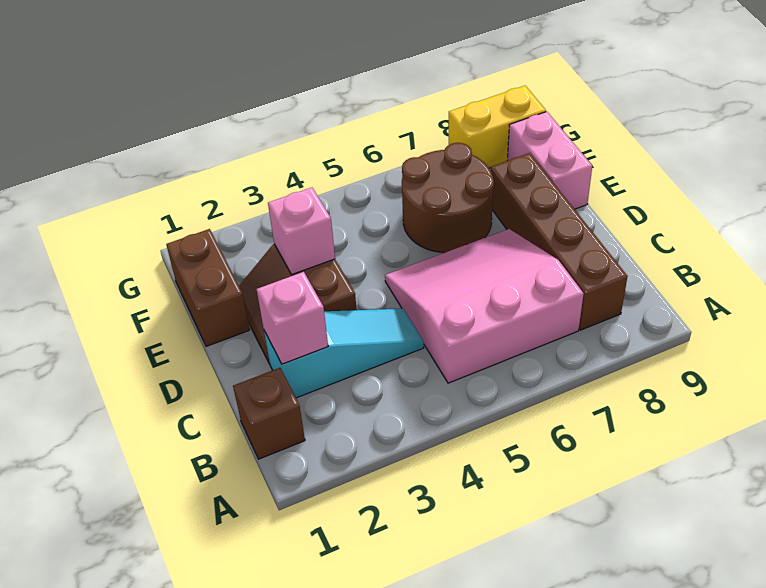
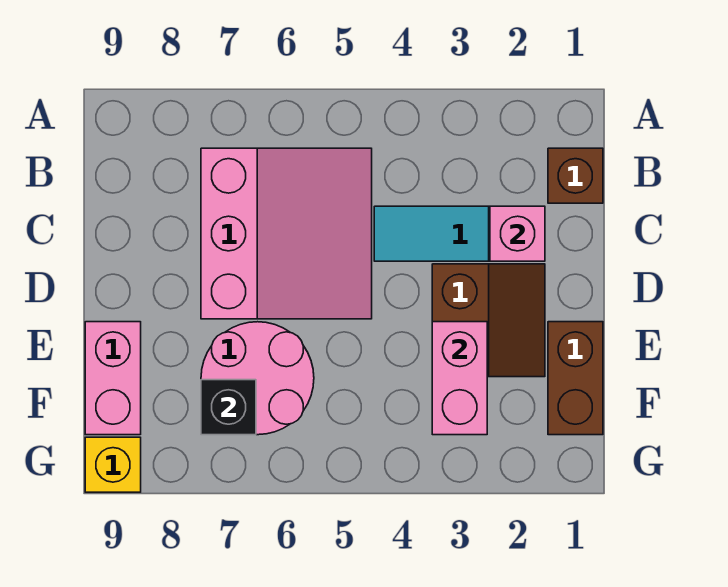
pink 3x3 slope [385,229,584,383] -> pink 3x3 slope turned to [201,148,372,319]
brown 1x4 brick [491,153,628,330] -> none
pink 1x1 brick [268,188,335,275] -> pink 1x2 brick [432,322,487,435]
brown 2x2 round brick [402,143,494,253] -> pink 2x2 round brick [201,322,314,435]
none -> black 1x1 brick [201,380,256,435]
yellow 1x2 brick [449,86,546,168] -> yellow 1x1 brick [85,437,141,492]

